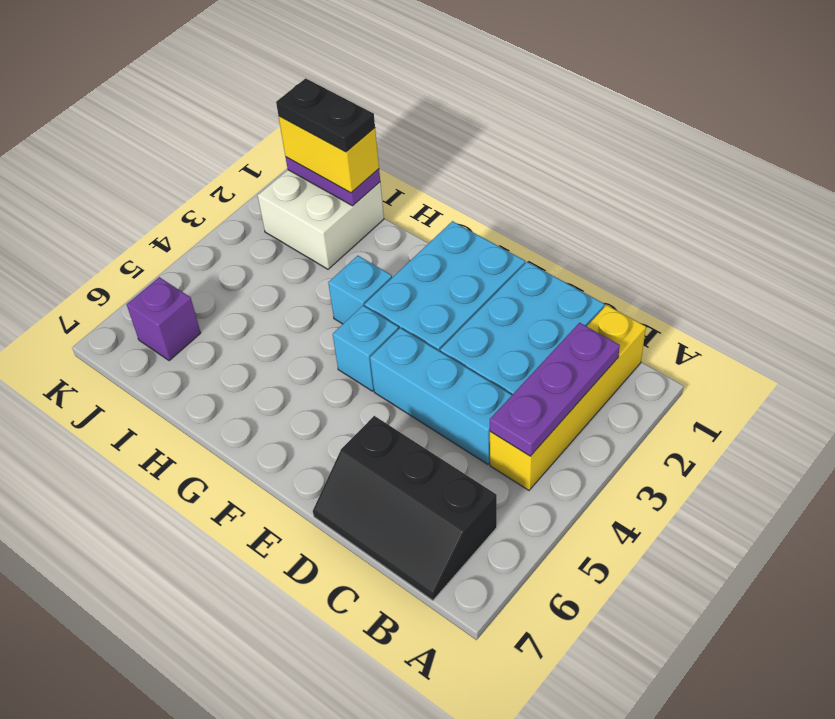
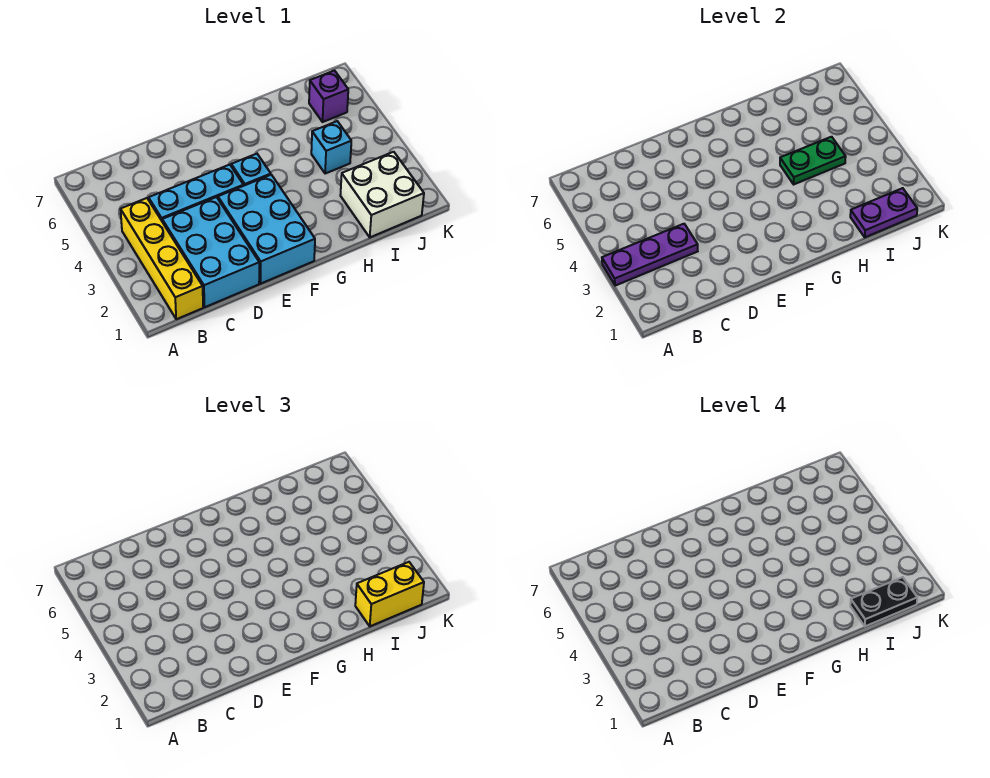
purple 1x3 plate [490,323,620,456] -> purple 1x3 plate turned to [602,224,698,286]
black 2x3 slope [313,416,497,601] -> none
cyan 1x1 brick [328,256,392,324] -> cyan 1x1 brick moved to [311,121,351,174]
none -> green 1x2 plate [780,137,846,184]

